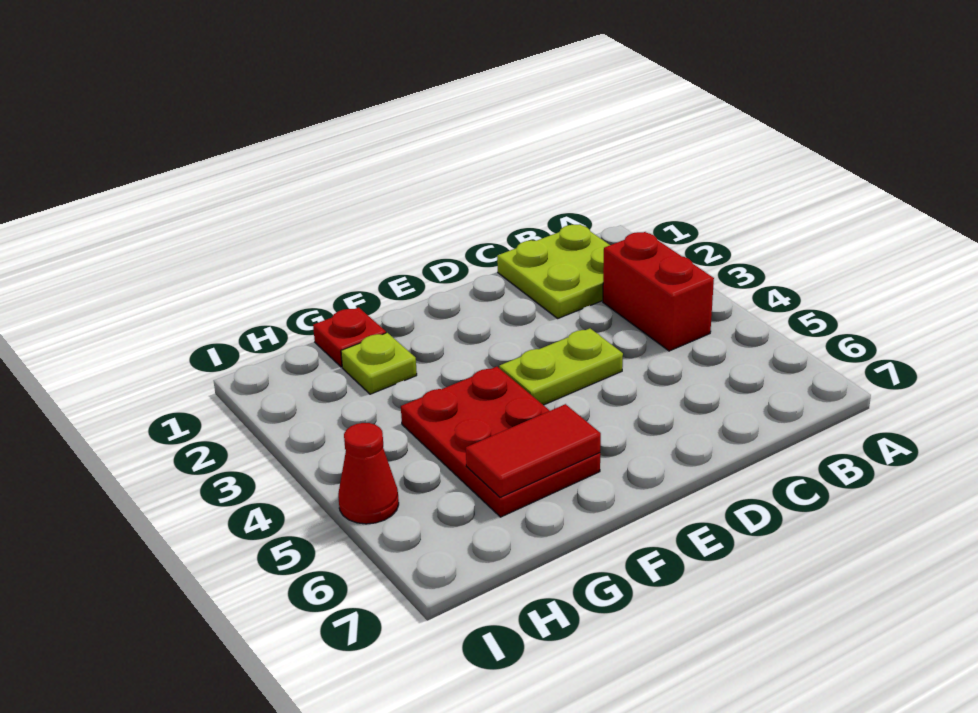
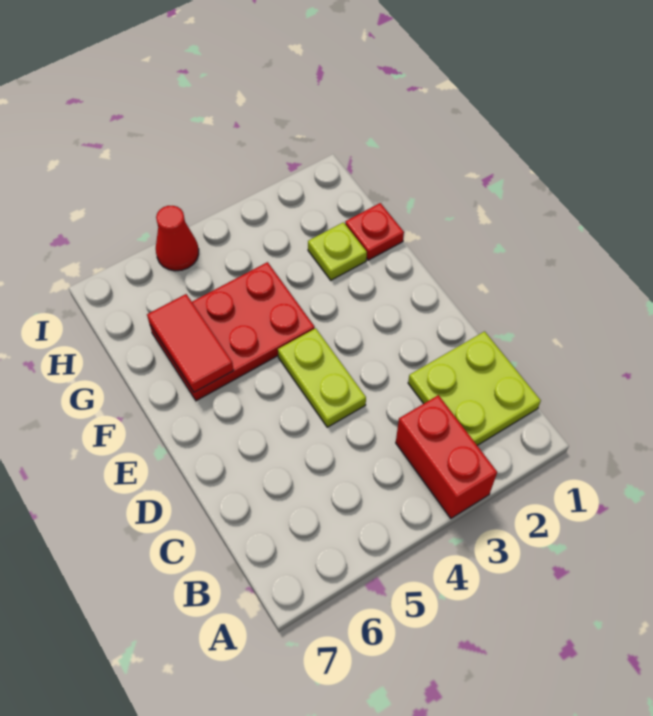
red 1x2 brick [603,232,714,351] -> red 1x2 brick turned to [396,395,497,518]

